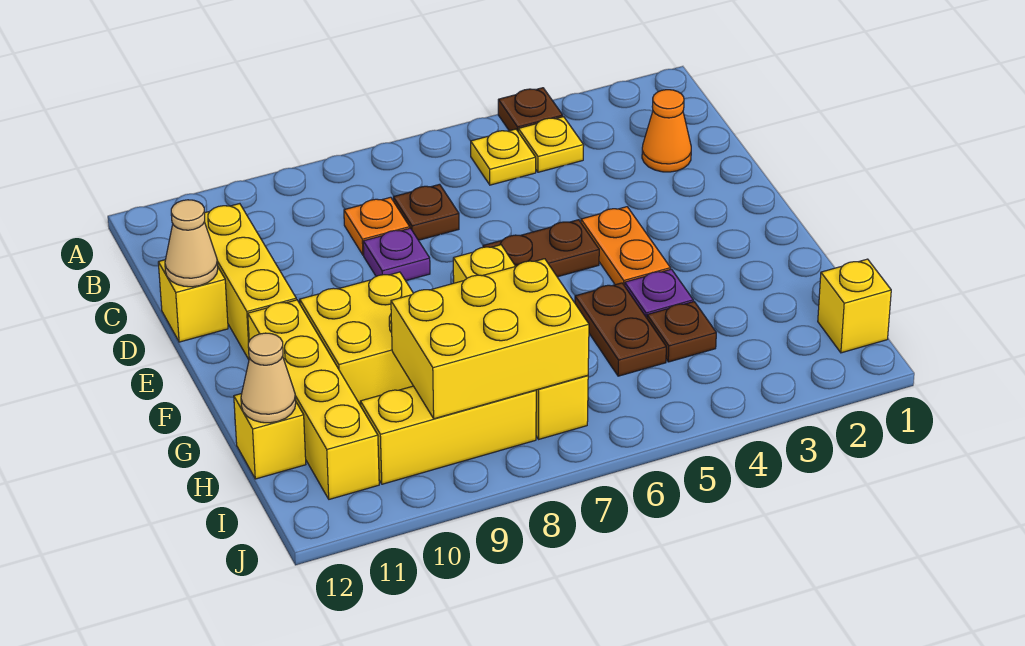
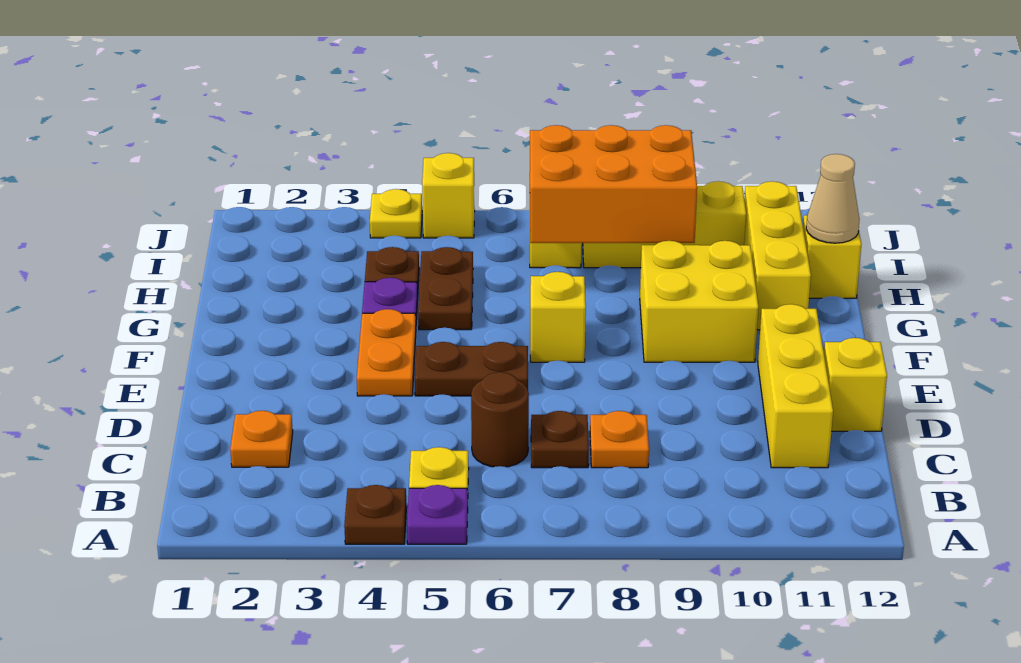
yellow 1x1 plate [518,117,584,172] -> yellow 1x1 plate moved to [370,189,422,238]
orange 1x1 cone [642,90,691,172] -> orange 1x1 plate [230,411,293,467]
none -> brown 1x1 round brick [471,372,529,467]
purple 1x1 plate [363,228,430,281] -> purple 1x1 plate moved to [407,485,468,544]
tan 1x1 cone [165,200,218,287] -> none
yellow 1x4 brick [248,300,379,499] -> yellow 1x3 brick [744,181,811,330]
yellow 2x3 brick [391,259,589,419] -> orange 2x3 brick [530,125,697,243]
yellow 1x1 brick [818,259,891,353] -> yellow 1x1 brick moved to [422,153,475,238]

